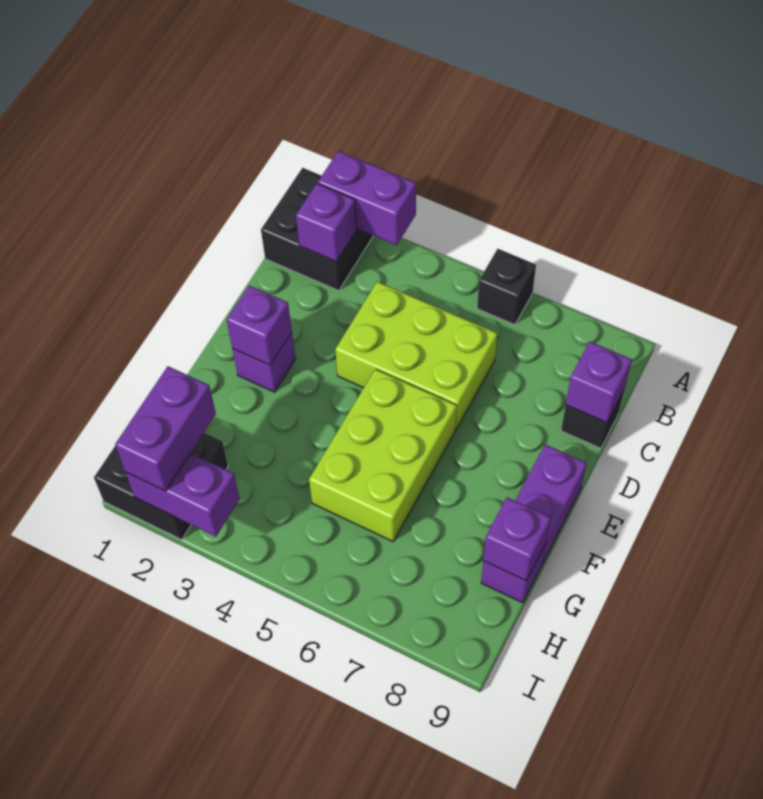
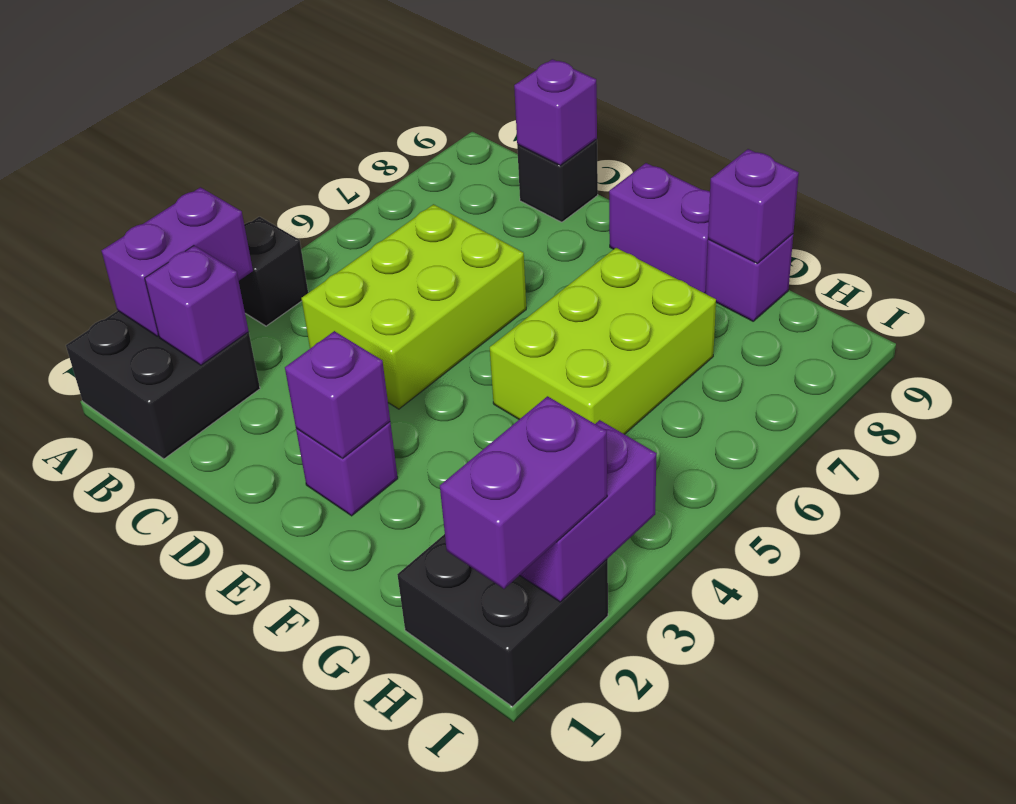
black 1x1 brick [477,249,536,325] -> black 1x1 brick moved to [239,217,308,326]
lime 2x3 brick [309,369,457,541] -> lime 2x3 brick turned to [490,248,716,434]
purple 1x2 brick [115,366,216,491] -> purple 1x2 brick turned to [440,396,607,589]

